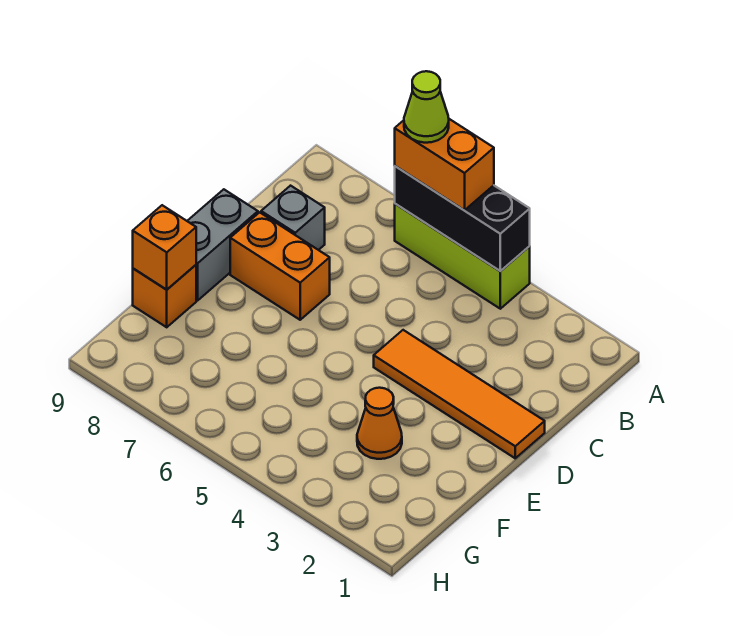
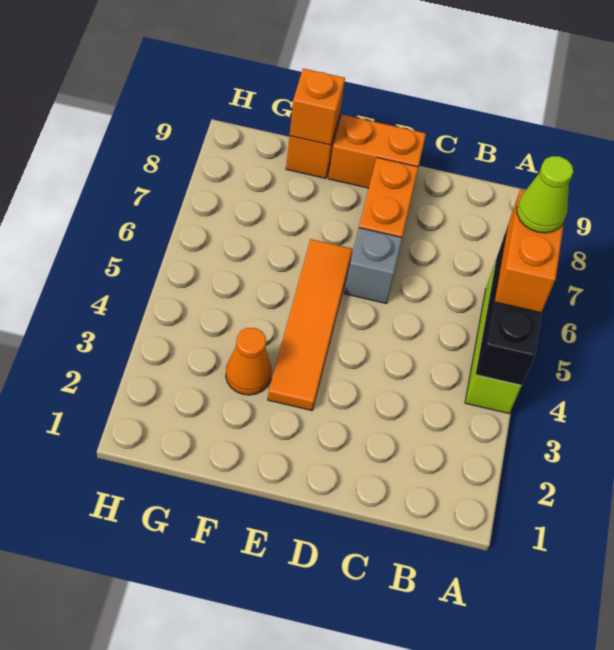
grey 1x1 brick [261,186,325,250] -> grey 1x1 brick moved to [344,228,402,304]
orange 1x4 tile [374,330,545,458] -> orange 1x4 tile moved to [268,239,352,411]
grey 1x2 brick [188,189,258,300] -> orange 1x2 brick [328,115,426,188]

